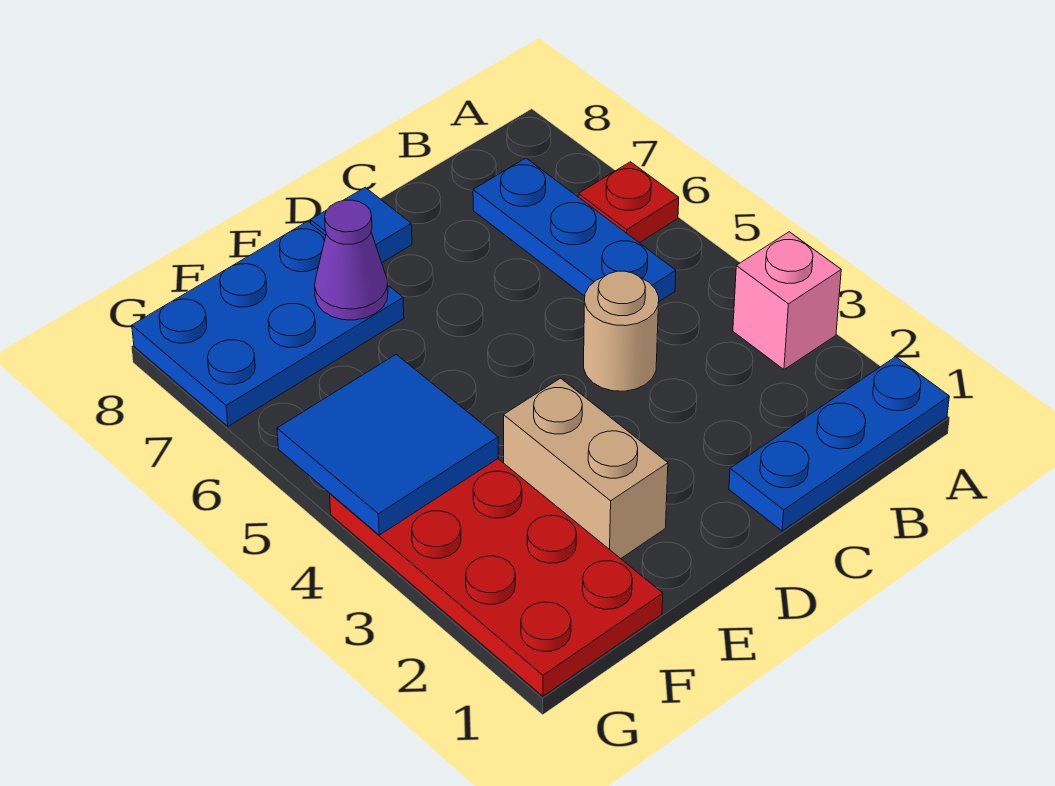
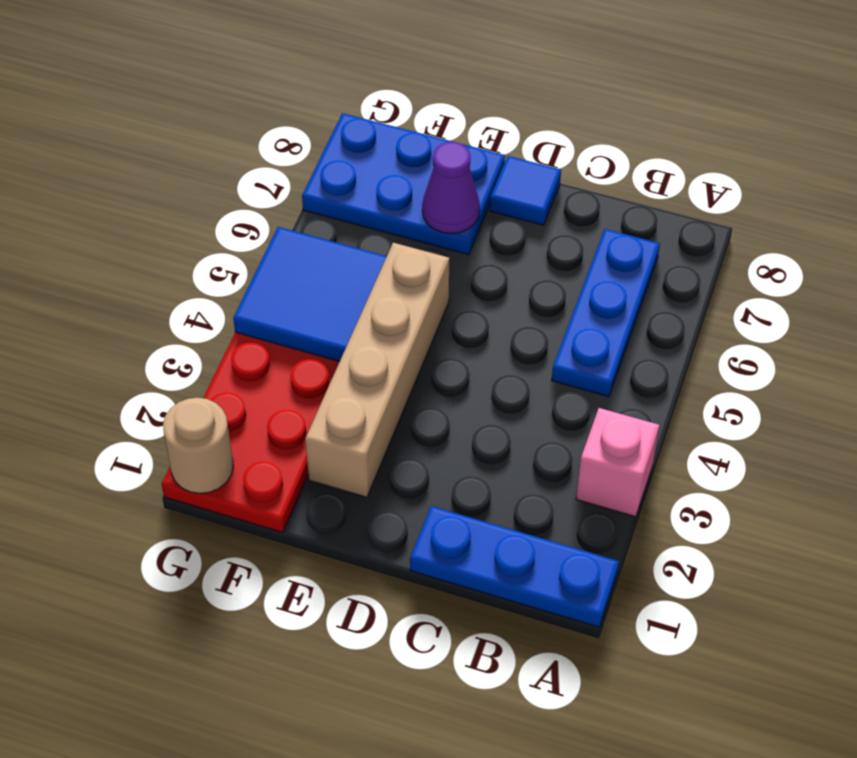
red 1x1 plate [578,162,679,243] -> none
tan 1x1 round brick [584,271,659,391] -> tan 1x1 round brick moved to [163,398,233,493]
tan 1x2 brick [504,378,668,559] -> tan 1x4 brick [305,243,449,497]

